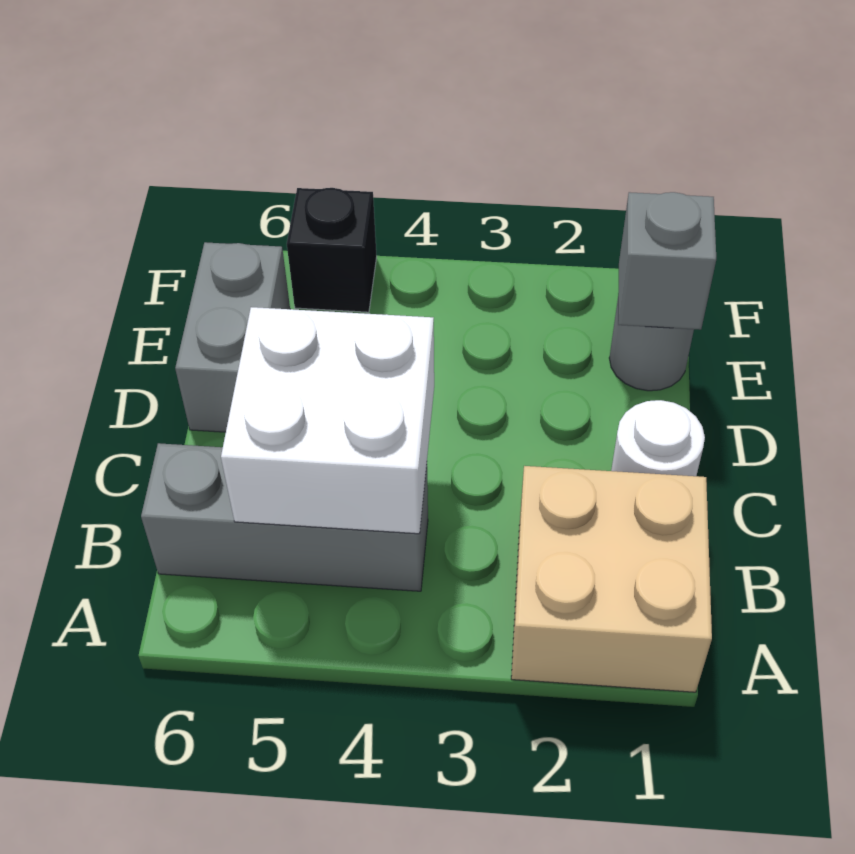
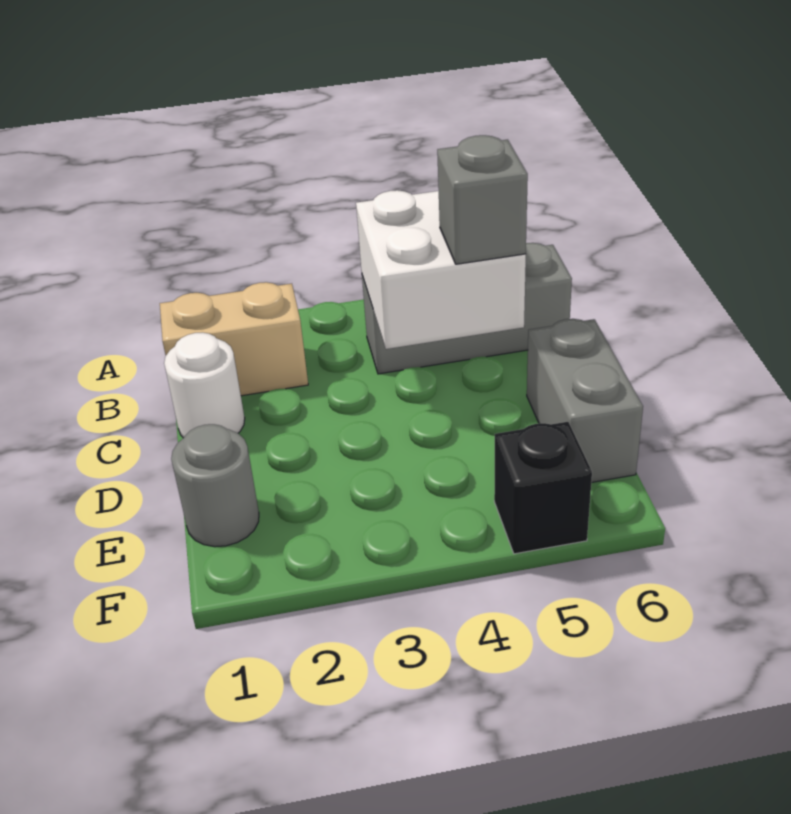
tan 2x2 brick [511,466,712,692] -> tan 1x2 brick [160,282,308,396]
grey 1x1 brick [618,192,716,330] -> grey 1x1 brick moved to [437,135,528,264]

